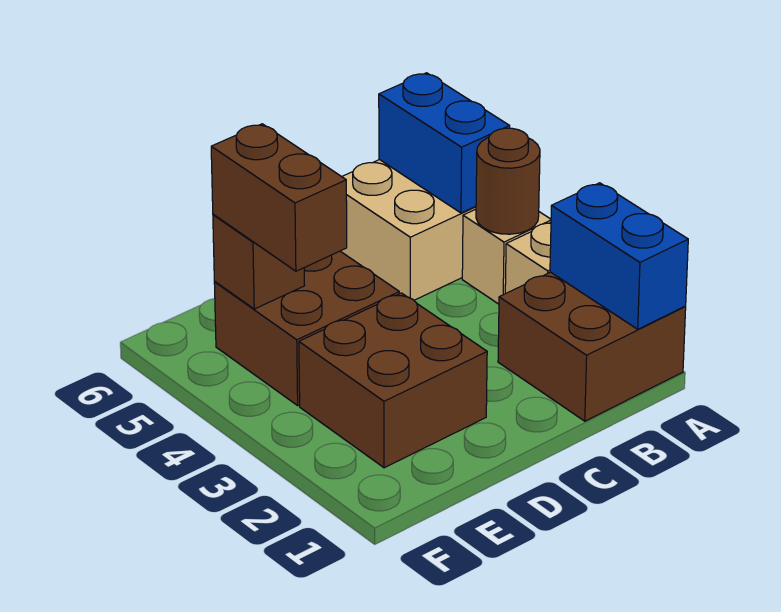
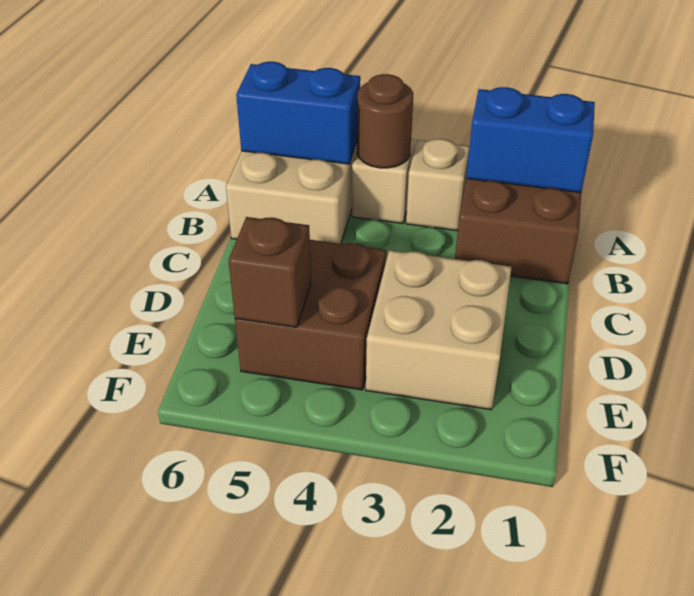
brown 2x2 brick [299,293,487,468] -> tan 2x2 brick [366,250,512,410]
brown 1x2 brick [211,124,347,271] -> none

